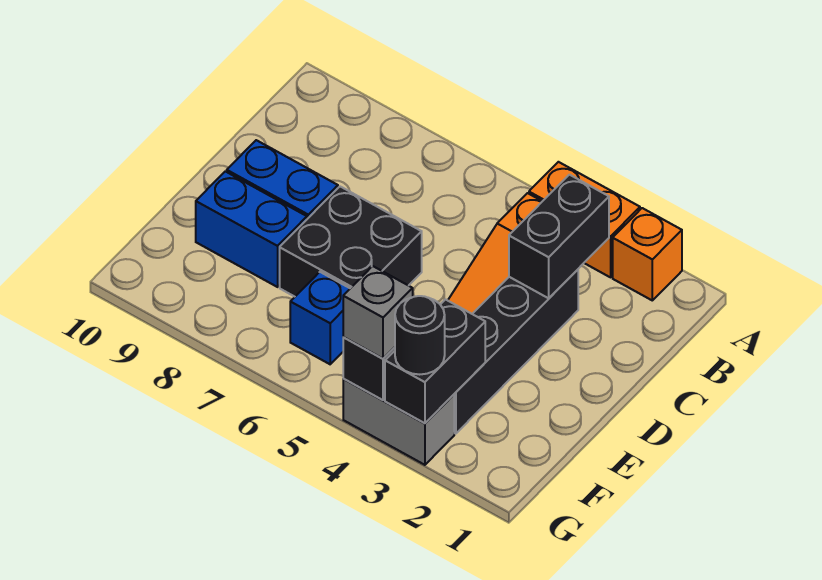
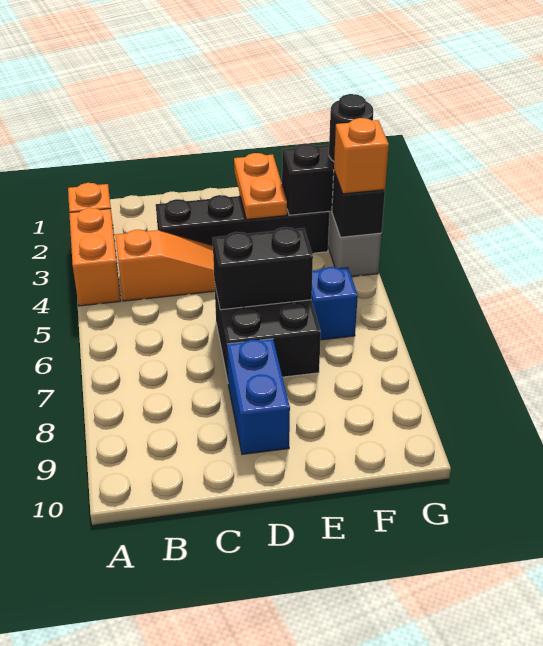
black 1x2 brick [509,175,609,298] -> black 1x2 brick moved to [213,227,313,310]
none -> orange 1x2 plate [234,153,287,220]
blue 1x2 brick [196,171,307,287] -> none
grey 1x1 brick [343,266,413,358] -> orange 1x1 brick [334,118,389,194]

